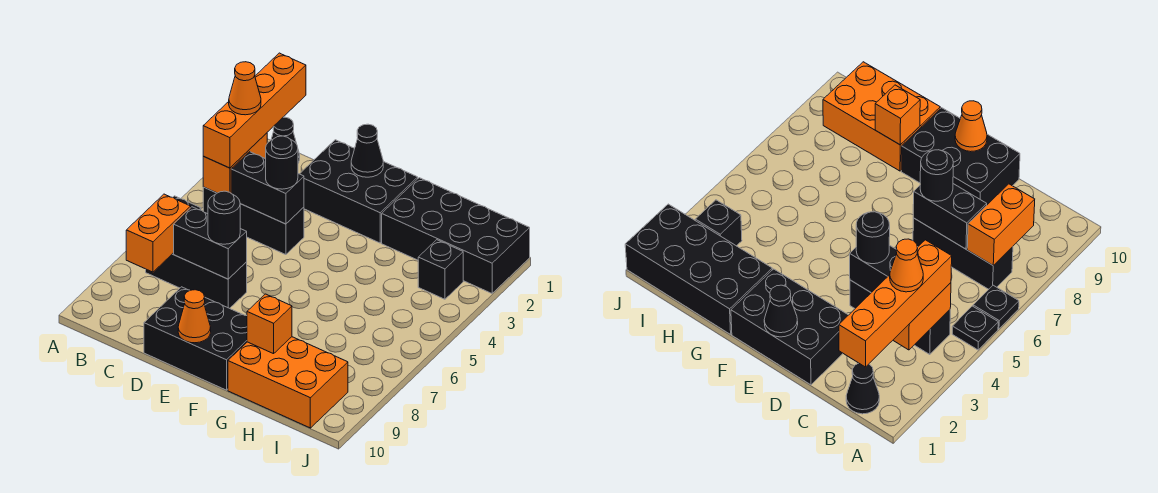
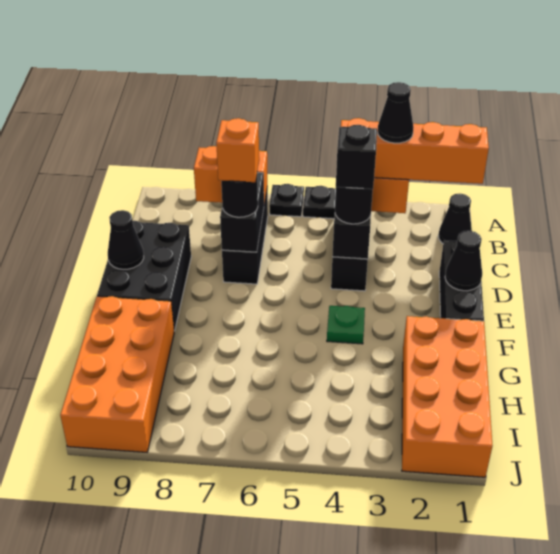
orange 1x1 cone [229,62,261,115] -> black 1x1 cone [378,82,414,143]
black 2x3 brick [300,140,418,243] -> black 1x3 brick [439,240,484,321]
orange 1x1 cone [178,290,211,343] -> black 1x1 cone [108,210,144,269]
none -> green 1x1 plate [327,306,365,344]
black 2x4 brick [382,178,530,293] -> orange 2x4 brick [402,316,493,477]
orange 2x3 brick [228,337,348,428] -> orange 2x4 brick [60,296,174,452]
orange 1x1 brick [247,294,292,354] -> orange 1x1 brick moved to [216,118,259,182]
black 1x1 brick [418,240,463,299] -> black 1x1 brick moved to [336,125,377,189]

